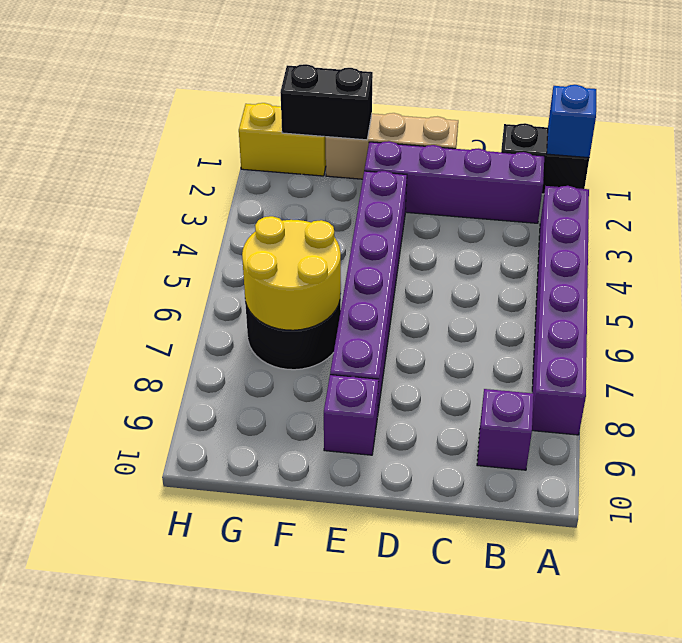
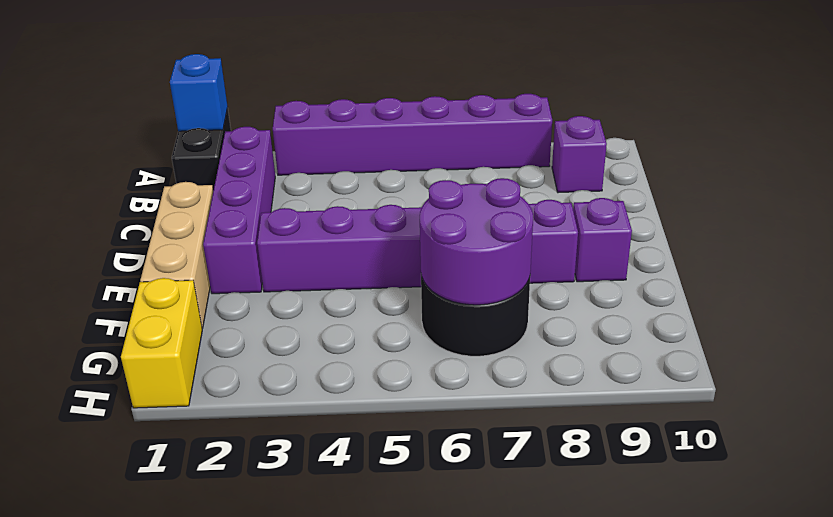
black 1x2 brick [280,64,373,140] -> none
yellow 2x2 round brick [242,216,341,330] -> purple 2x2 round brick [420,178,533,305]

